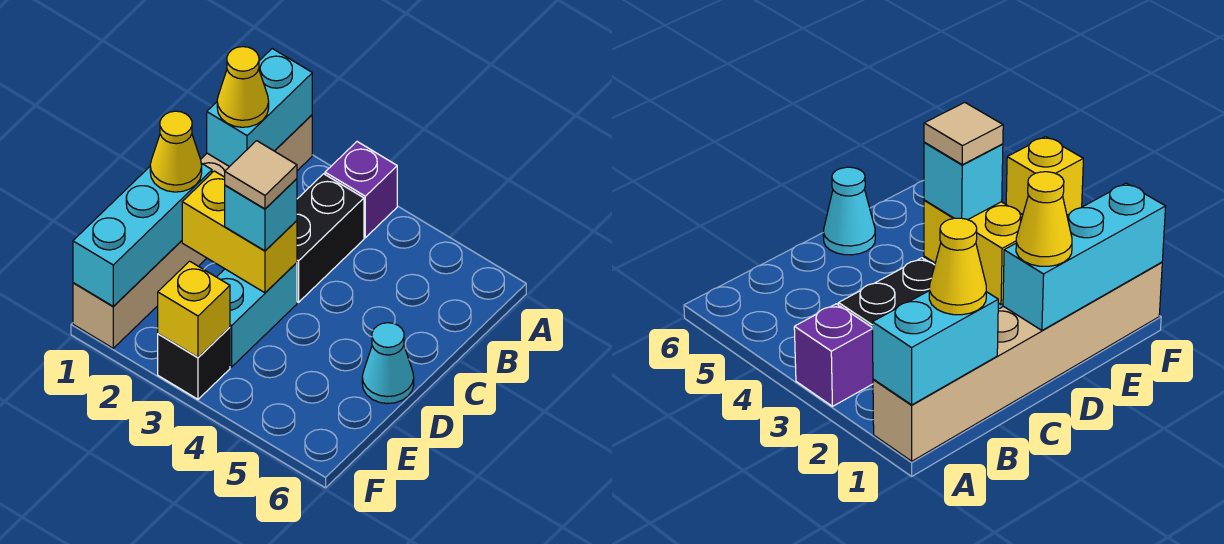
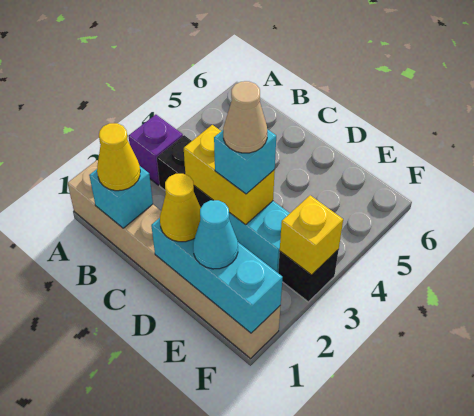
cyan 1x2 brick [207,49,312,167] -> cyan 1x1 brick [89,166,153,228]
yellow 1x2 brick [182,171,297,293] -> yellow 1x2 brick turned to [184,125,275,225]
tan 1x1 tile [225,141,297,209] -> tan 1x1 cone [223,81,267,153]
cyan 1x1 cone [362,323,414,404] -> cyan 1x1 cone moved to [193,200,238,269]

